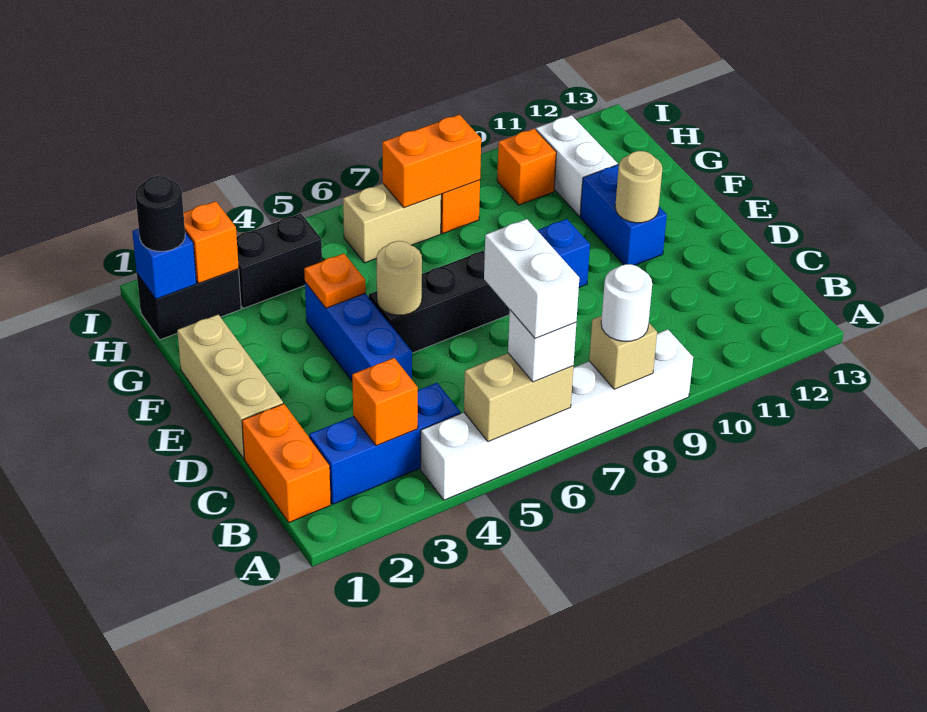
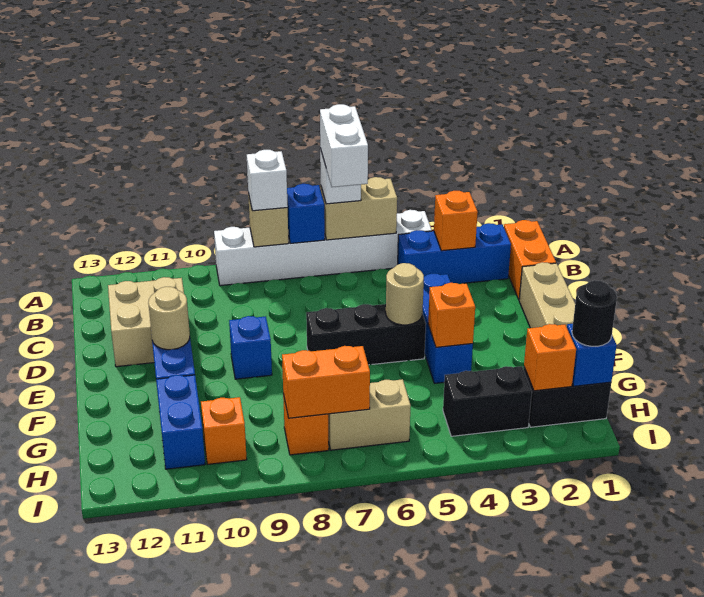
none -> blue 1x1 brick [287,184,325,243]
white 1x1 round brick [601,264,652,341] -> white 1x1 brick [247,150,288,211]
none -> tan 2x2 brick [108,277,184,367]
orange 1x1 plate [304,253,366,308] -> orange 1x1 brick [428,283,475,347]
white 1x2 brick [536,115,618,216] -> blue 1x2 brick [156,375,205,469]

